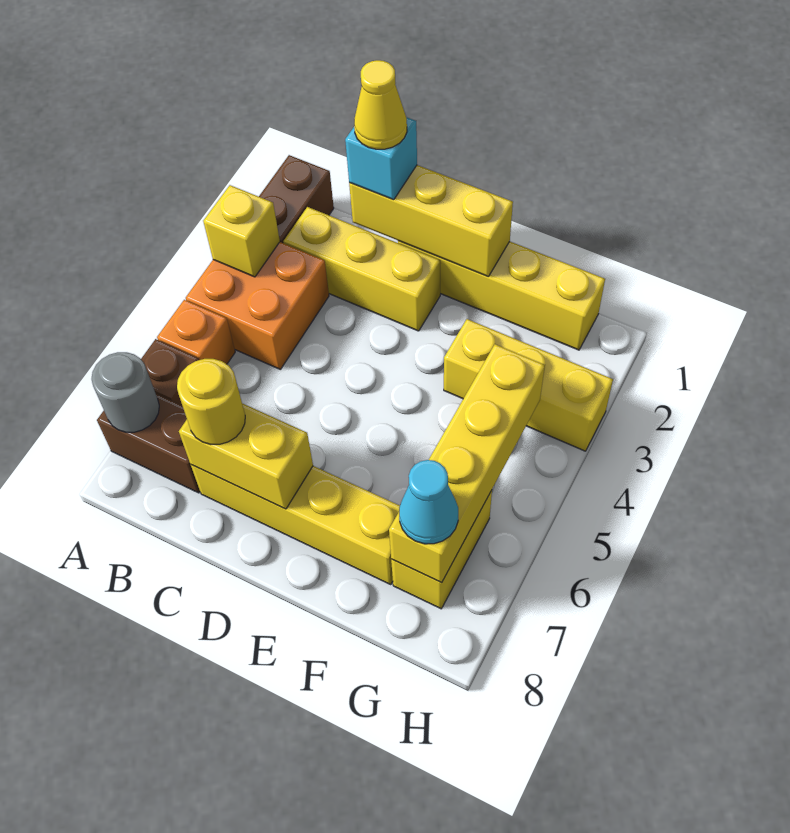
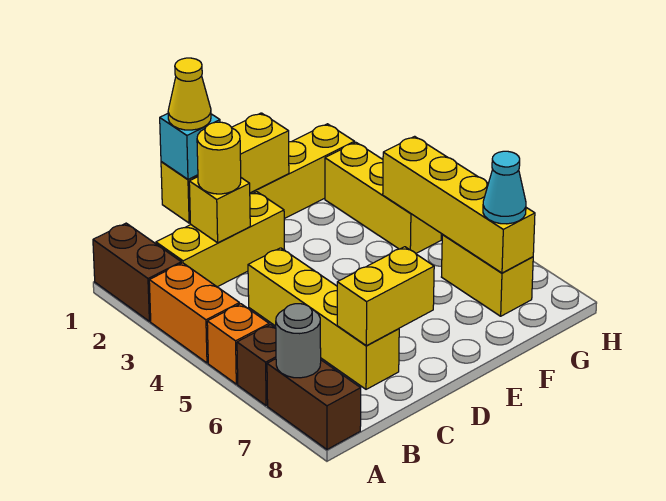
orange 2x2 brick [186,242,329,369] -> orange 1x2 brick [149,263,240,363]
yellow 1x1 brick [203,185,280,277] -> yellow 1x1 brick moved to [189,177,250,243]
brown 1x2 brick [97,394,200,493] -> brown 1x2 brick turned to [267,359,361,449]
yellow 1x4 brick [191,465,400,584] -> yellow 1x4 brick turned to [248,248,399,389]
yellow 1x1 round brick [177,359,245,444] -> yellow 1x1 round brick moved to [197,122,241,194]
yellow 1x3 brick [444,319,613,451] -> yellow 1x3 brick turned to [325,142,441,253]

